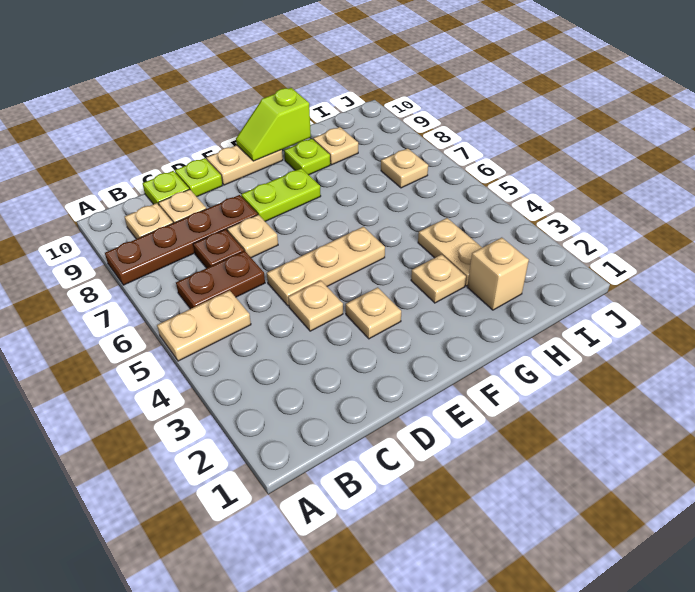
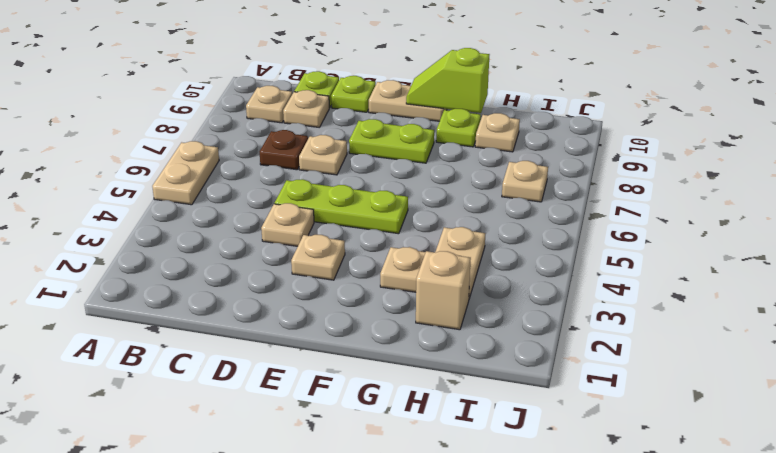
tan 1x2 plate [157,290,251,361] -> tan 1x2 plate turned to [152,141,219,205]
brown 1x4 plate [105,195,258,285] -> none
brown 1x2 plate [176,251,265,309] -> none
tan 1x3 plate [267,227,385,306] -> lime 1x3 plate [275,179,408,234]

